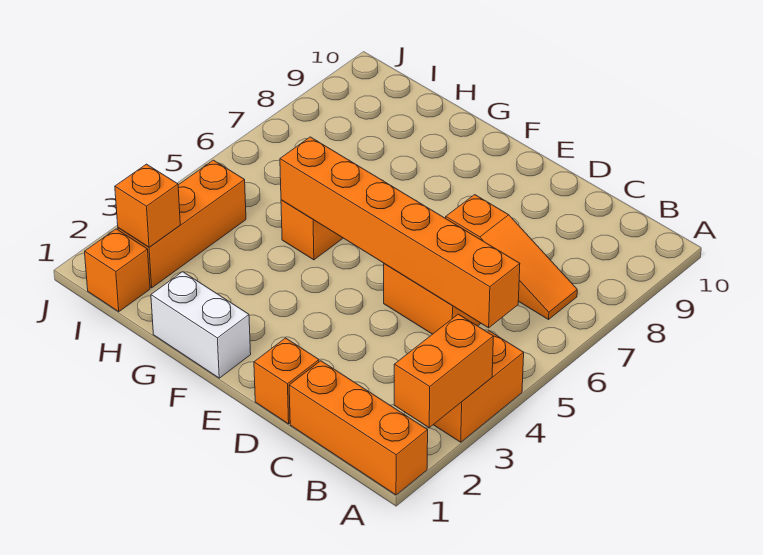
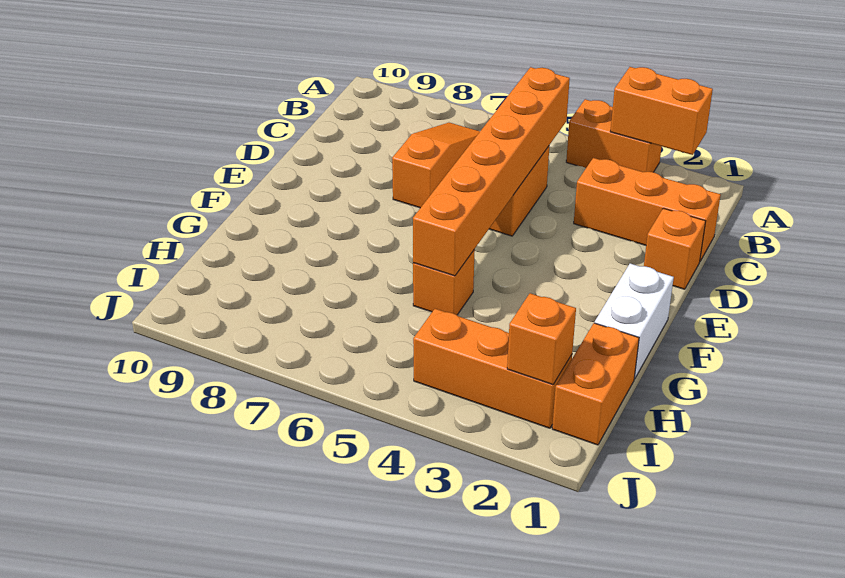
orange 1x3 brick [289,361,428,495] -> orange 1x3 brick turned to [574,158,721,261]
orange 1x1 brick [85,229,150,312] -> orange 1x2 brick [552,323,639,445]

